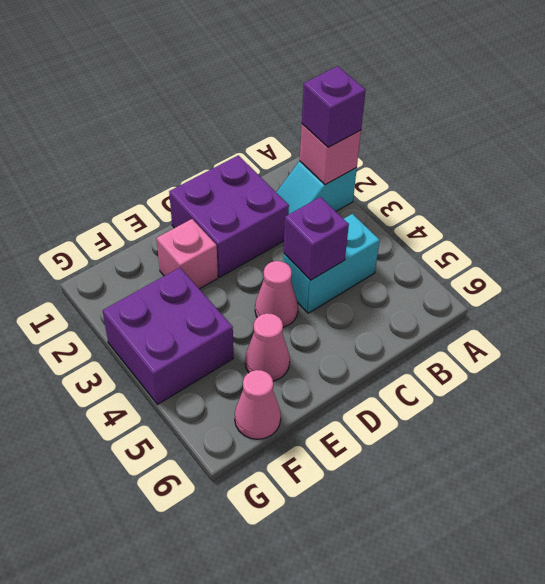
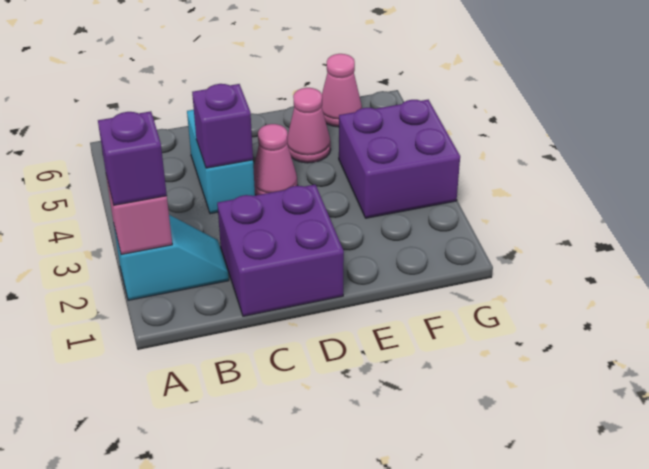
cyan 1x2 brick [283,214,380,313] -> cyan 1x2 brick turned to [187,110,255,214]
pink 1x1 brick [157,219,218,289] -> none

